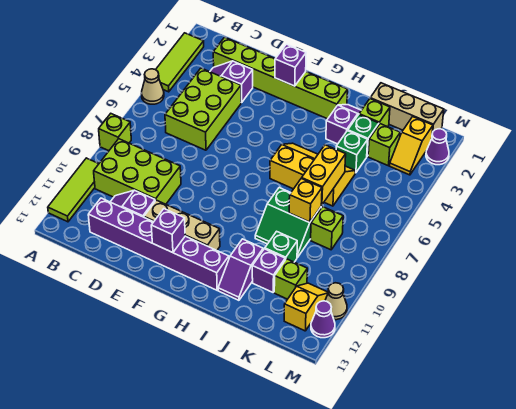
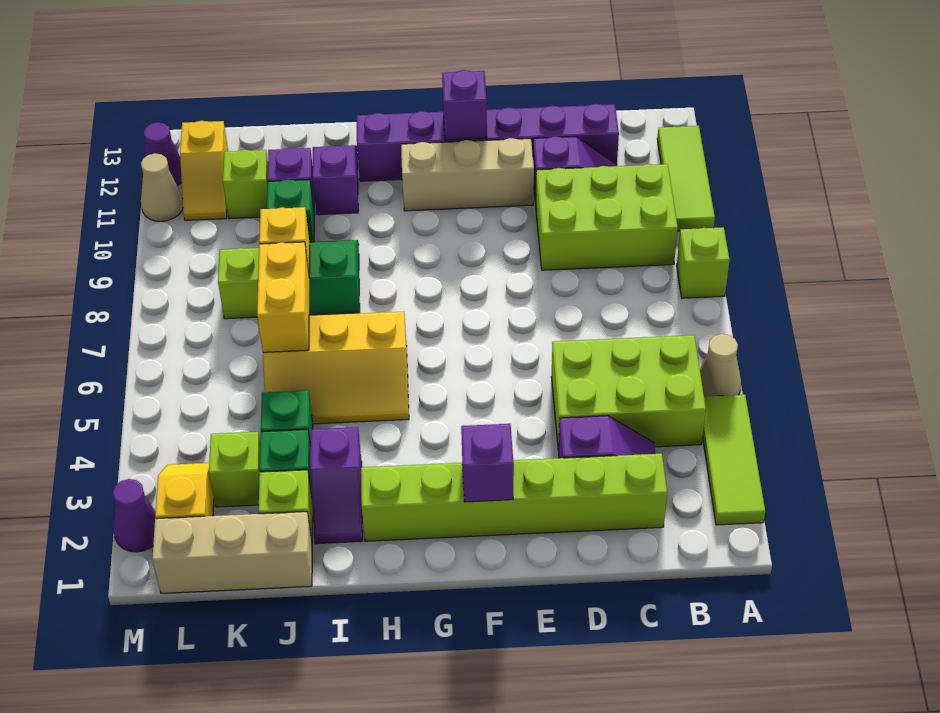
lime 2x3 brick [165,68,241,150] -> lime 2x3 brick turned to [551,335,706,451]

